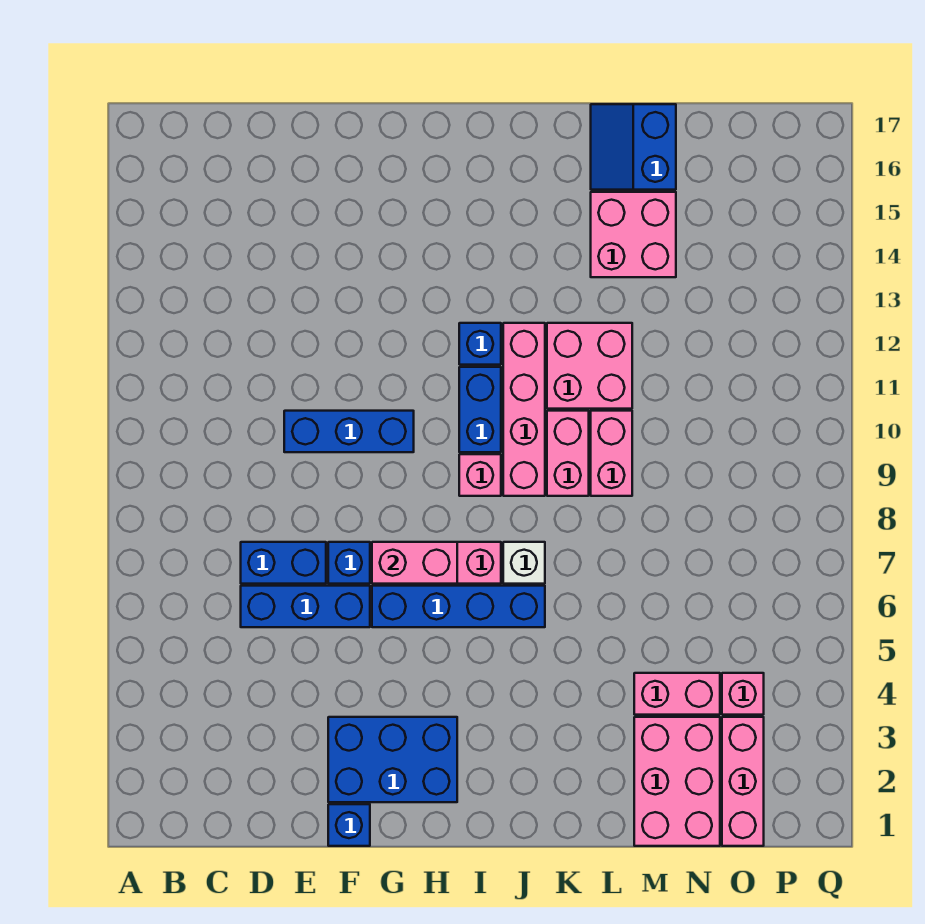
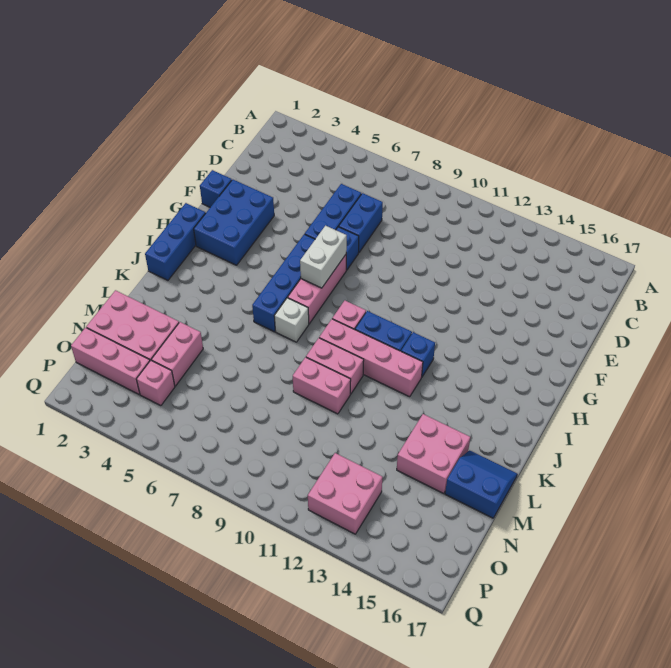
blue 1x3 brick [284,411,414,452] -> blue 1x3 brick moved to [145,203,206,280]
pink 1x2 brick [372,542,457,584] -> white 1x2 brick [300,226,347,288]
pink 2x2 brick [547,323,632,409] -> pink 2x2 brick moved to [308,453,382,534]

